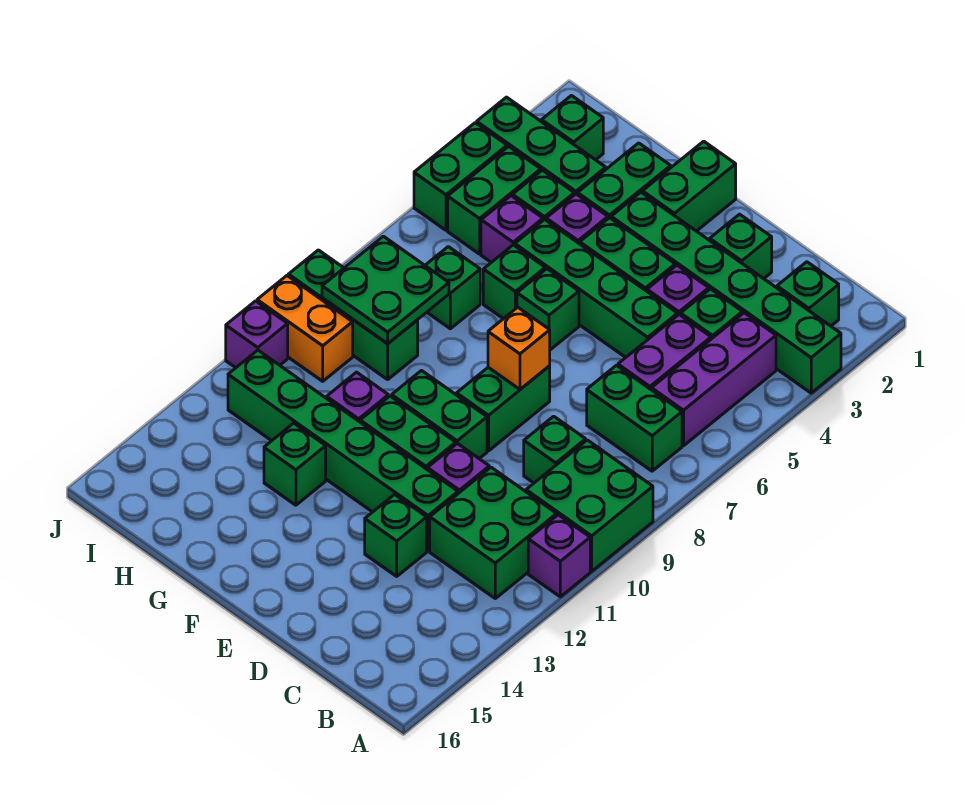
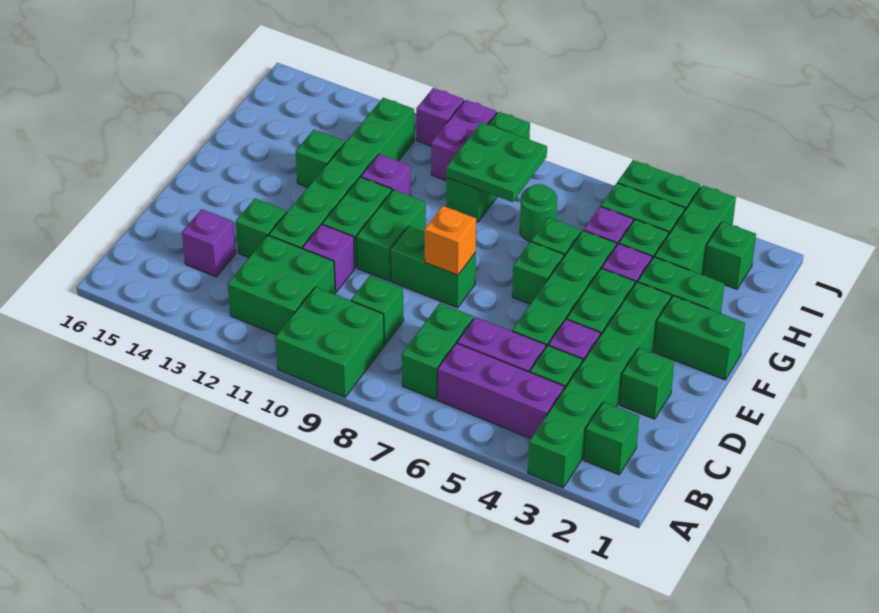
purple 1x1 brick [528,515,590,597] -> purple 1x1 brick moved to [182,209,236,277]
green 1x1 brick [425,247,480,329] -> green 1x1 round brick [520,184,557,242]
orange 1x2 brick [257,276,353,381] -> purple 1x2 brick [431,100,497,180]

